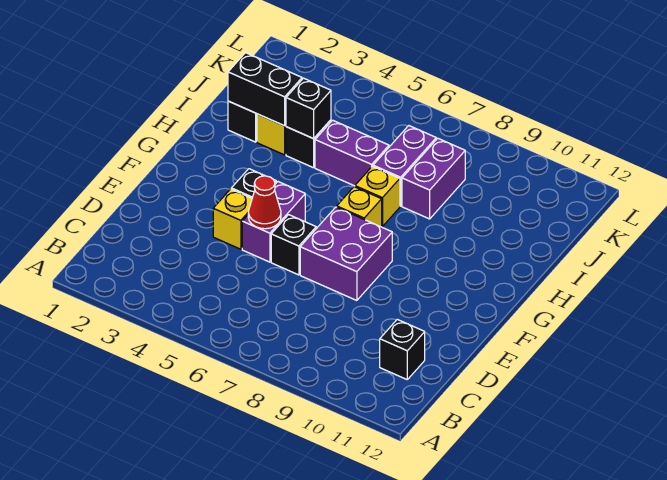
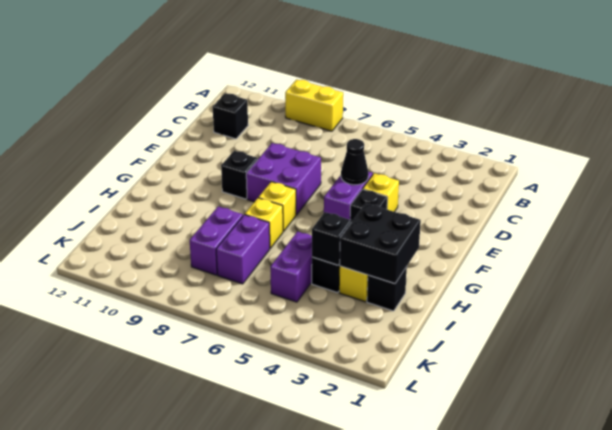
none -> yellow 1x2 brick [285,79,343,131]
red 1x1 cone [248,176,281,229] -> black 1x1 cone [341,139,369,185]
black 1x1 brick [271,215,316,275] -> black 1x1 brick moved to [221,151,258,199]
black 1x2 brick [228,53,302,126] -> black 2x2 brick [340,203,421,284]
purple 1x2 brick [315,120,389,186] -> purple 1x2 brick turned to [270,232,312,302]

